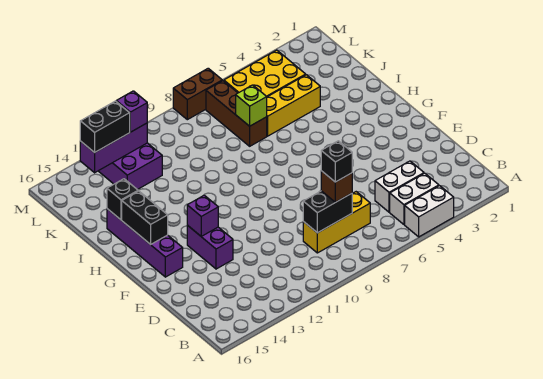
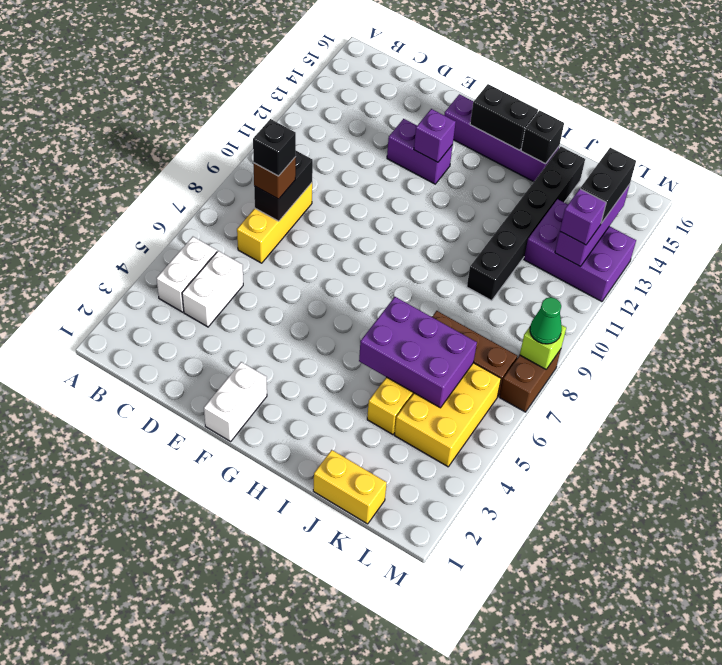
white 1x2 brick [405,186,454,237] -> white 1x2 brick moved to [204,362,267,441]
none -> purple 2x3 brick [359,297,477,408]
none -> yellow 1x2 brick [313,450,387,524]
lime 1x1 brick [236,85,267,126] -> lime 1x1 brick moved to [520,325,566,369]
none -> black 1x6 brick [467,147,585,301]
none -> green 1x1 cone [530,297,562,344]

